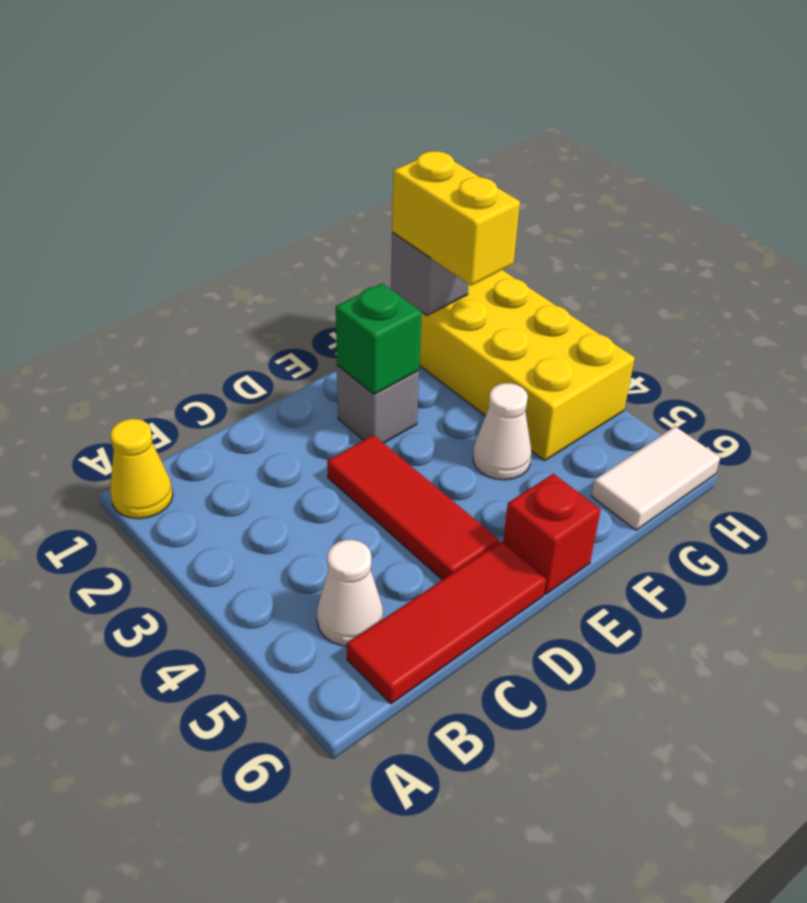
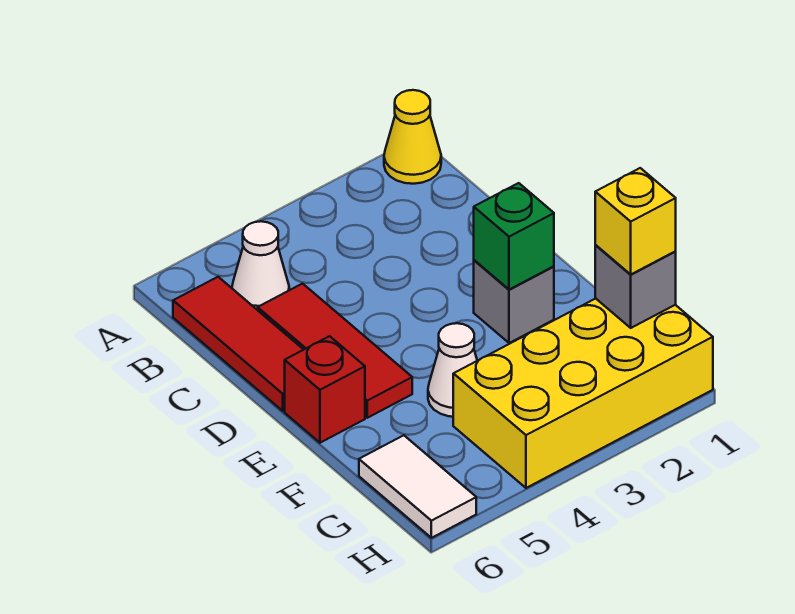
red 1x3 tile [327,435,499,580] -> red 1x3 tile turned to [258,284,412,418]
yellow 1x2 brick [392,151,520,286] -> yellow 1x1 brick [595,168,676,275]

